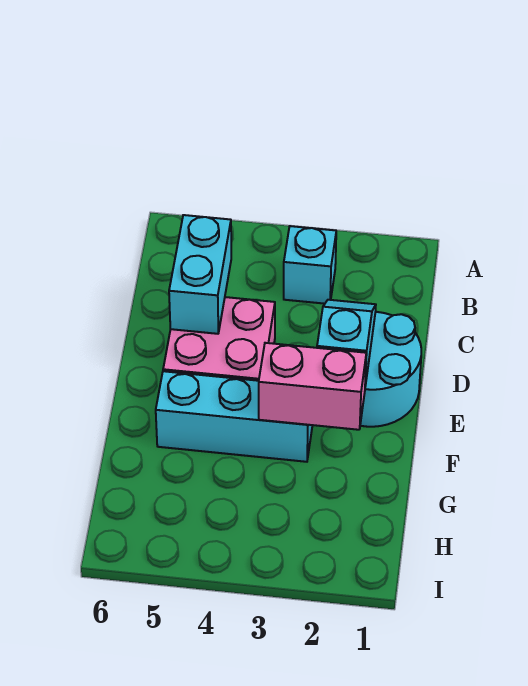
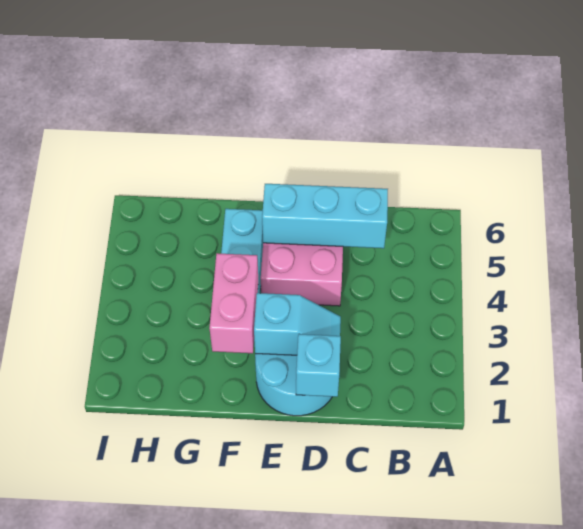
cyan 1x1 brick [284,226,336,304] -> cyan 1x1 brick moved to [296,334,341,397]
cyan 1x2 brick [169,215,231,334] -> cyan 1x3 brick [262,184,388,248]

